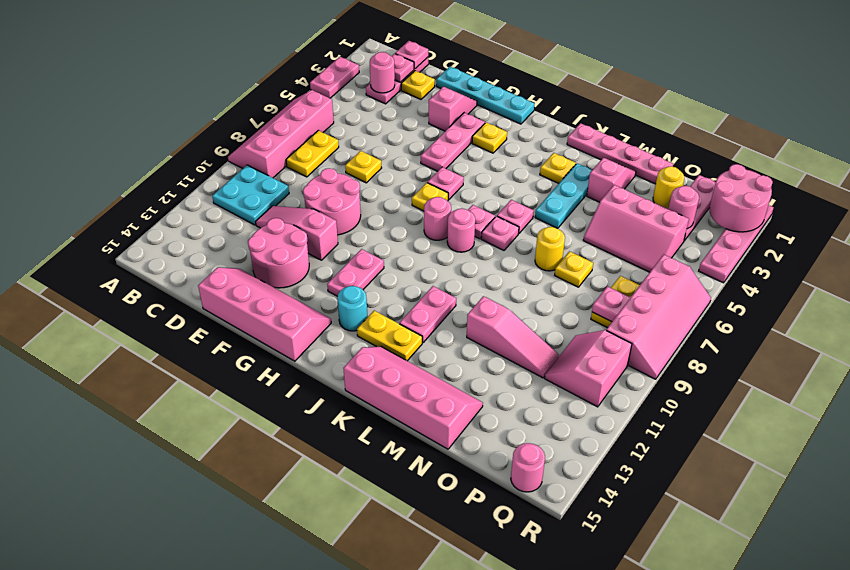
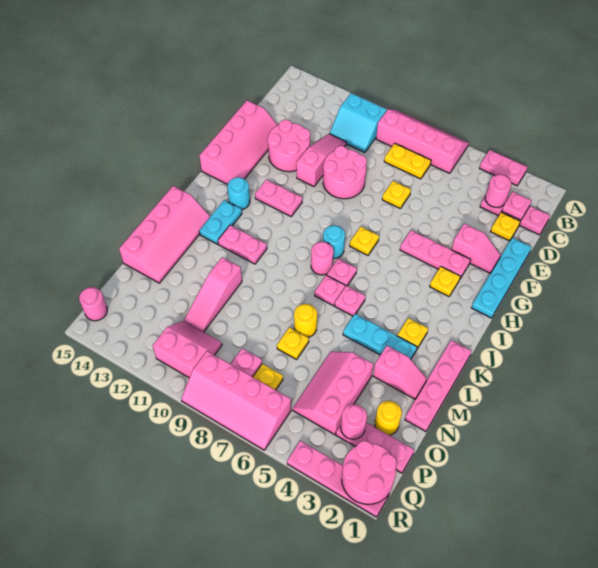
cyan 2x2 plate [212,165,289,225] -> cyan 2x2 slope [330,93,387,153]
pink 1x1 plate [395,41,428,69] -> none
pink 1x1 plate [427,167,464,200] -> none
pink 1x1 round brick [424,197,451,240] -> cyan 1x1 round brick [323,225,345,258]
yellow 1x2 plate [357,311,422,361] -> cyan 1x2 plate [199,200,242,244]

